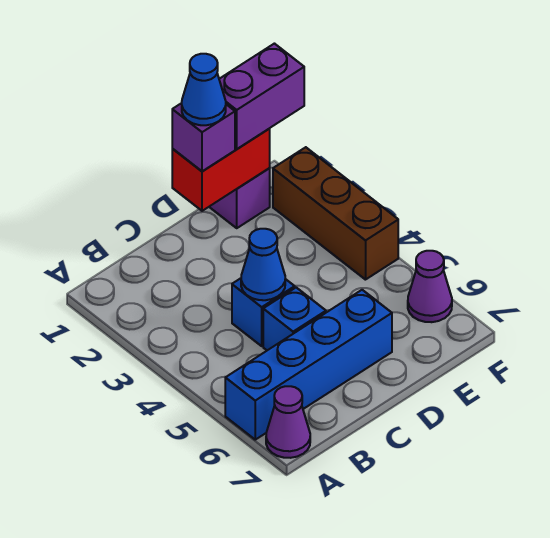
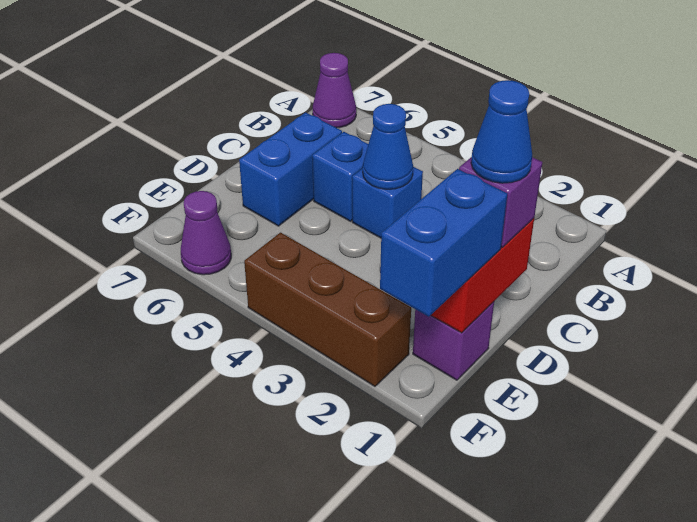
blue 1x4 brick [225,290,392,440] -> blue 1x2 brick [239,112,342,226]
purple 1x2 brick [219,44,304,149] -> blue 1x2 brick [380,169,507,317]

